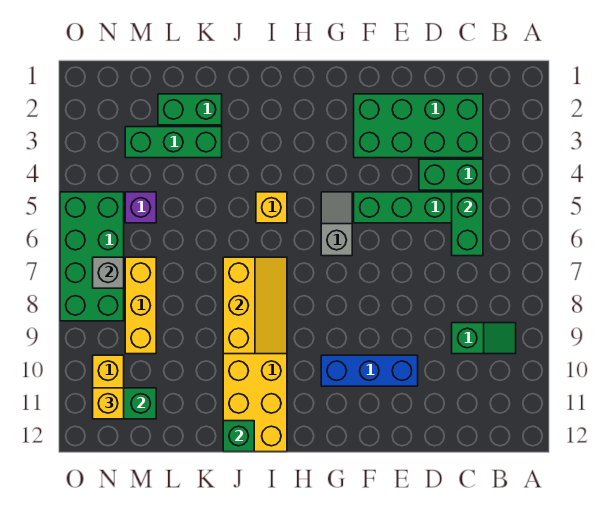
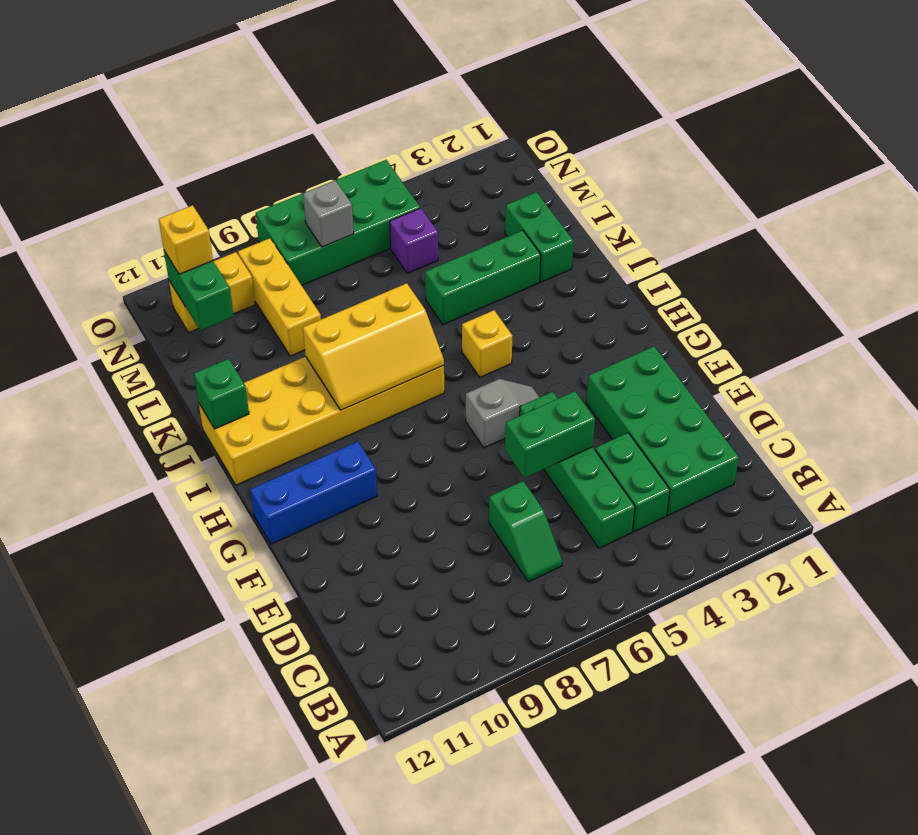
green 1x2 slope [452,323,516,354] -> green 1x2 slope moved to [489,481,562,582]
green 1x2 brick [452,192,483,256] -> green 1x2 brick moved to [505,391,595,478]
blue 1x3 brick [321,355,418,386] -> blue 1x3 brick turned to [250,442,377,544]
green 1x3 brick [125,127,222,158] -> green 1x3 brick turned to [425,230,541,324]
yellow 1x3 brick [125,257,156,354] -> yellow 1x3 brick turned to [238,238,321,356]

